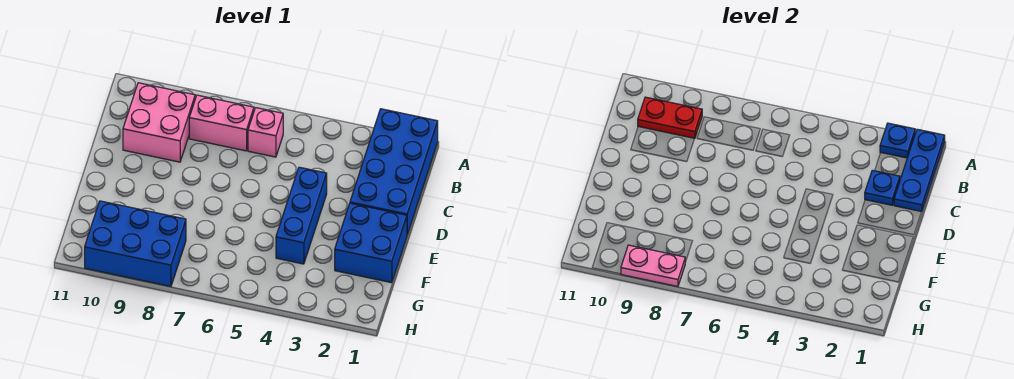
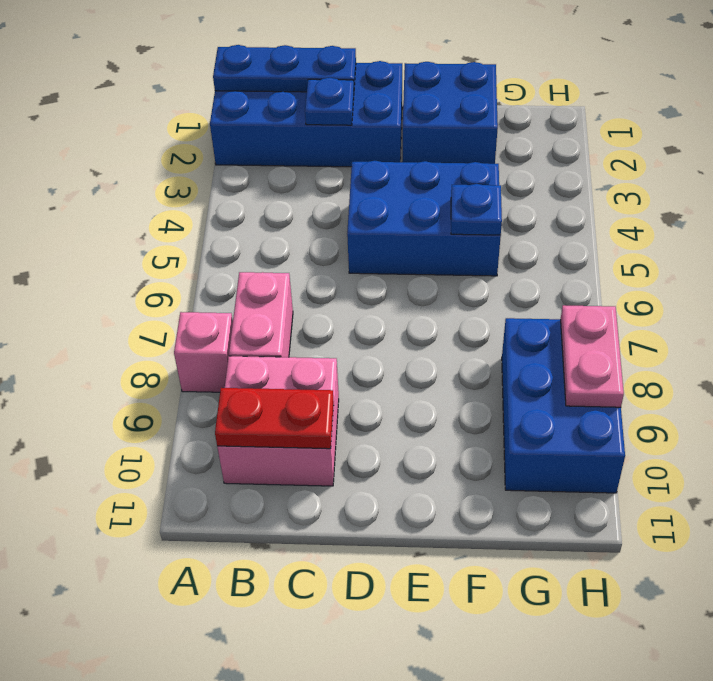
blue 1x1 plate [880,123,915,158] -> blue 1x1 plate moved to [451,184,502,235]
pink 1x1 brick [248,108,283,157] -> pink 1x1 brick moved to [174,312,233,392]
red 1x2 plate [638,97,702,139] -> red 1x2 plate turned to [215,388,334,449]
blue 1x3 brick [276,167,327,264] -> blue 2x3 brick [347,161,501,276]

